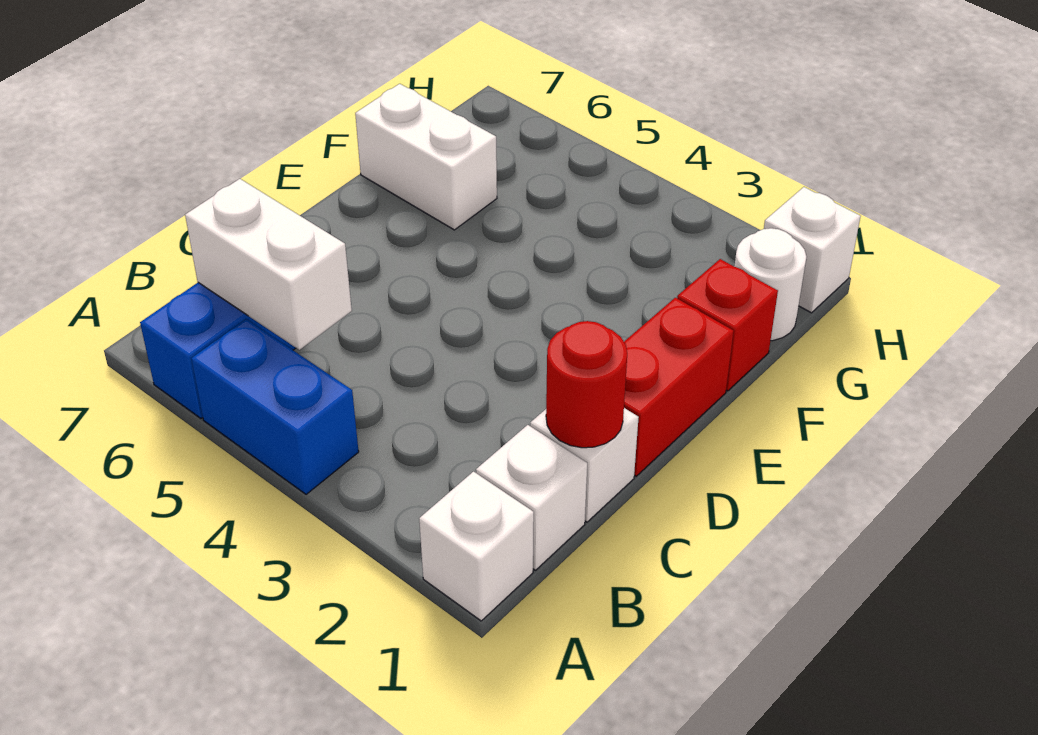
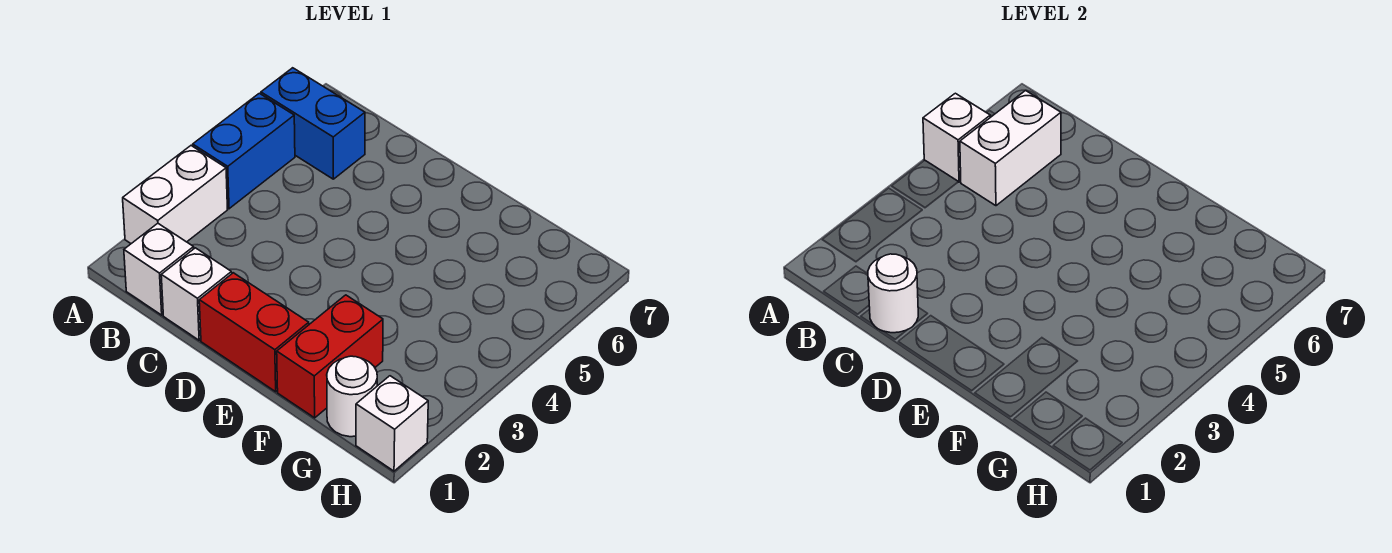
white 1x1 brick [419,472,534,621] -> white 1x1 brick moved to [923,93,990,182]
red 1x1 round brick [546,321,627,448] -> white 1x1 round brick [868,254,918,333]
red 1x1 brick [677,259,778,391] -> red 1x2 brick [277,295,383,418]
white 1x2 brick [355,84,497,230] -> white 1x2 brick moved to [123,146,228,244]

